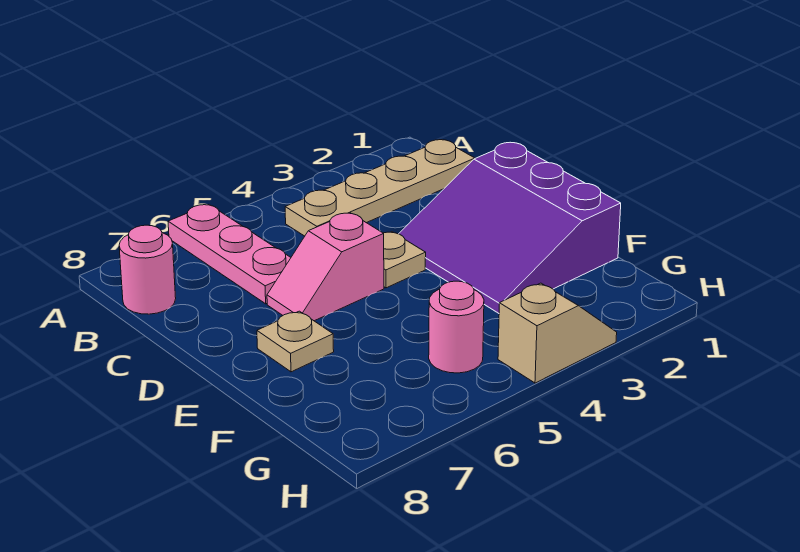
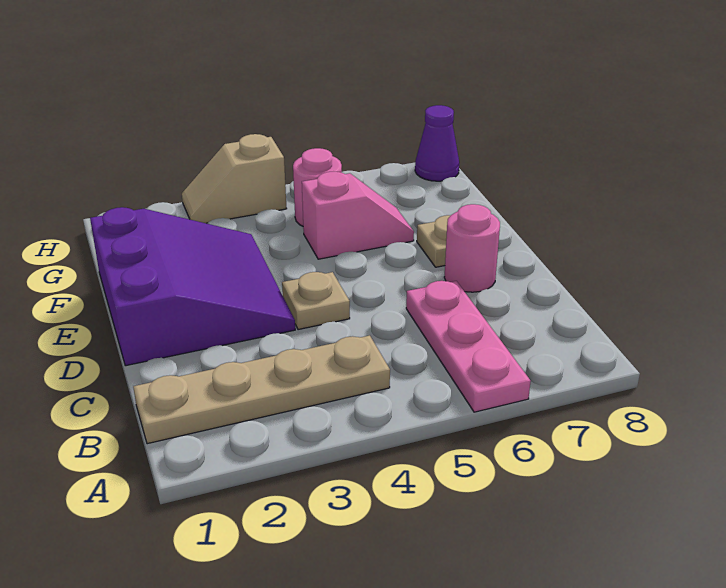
pink 1x1 round brick [119,225,176,314] -> pink 1x1 round brick moved to [444,204,500,292]
pink 1x2 slope [267,213,384,321] -> pink 1x2 slope moved to [302,172,414,259]
none -> purple 1x1 cone [415,105,459,181]

